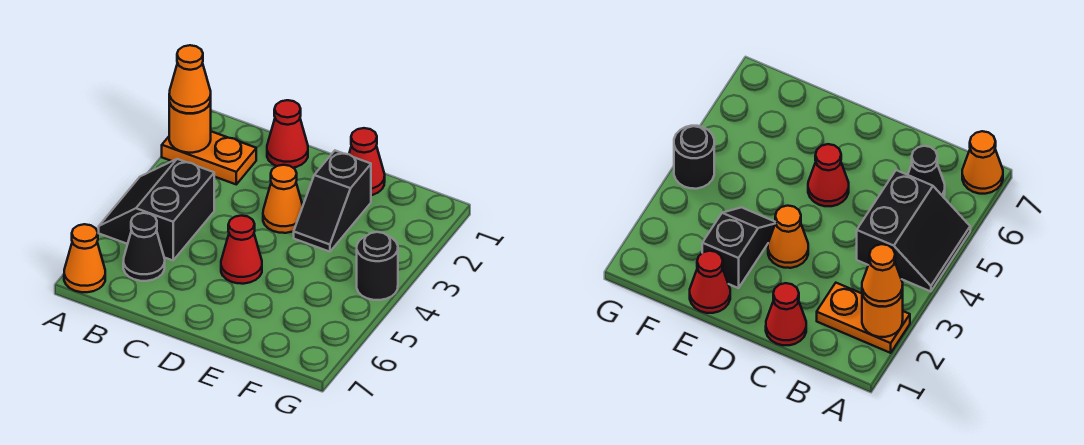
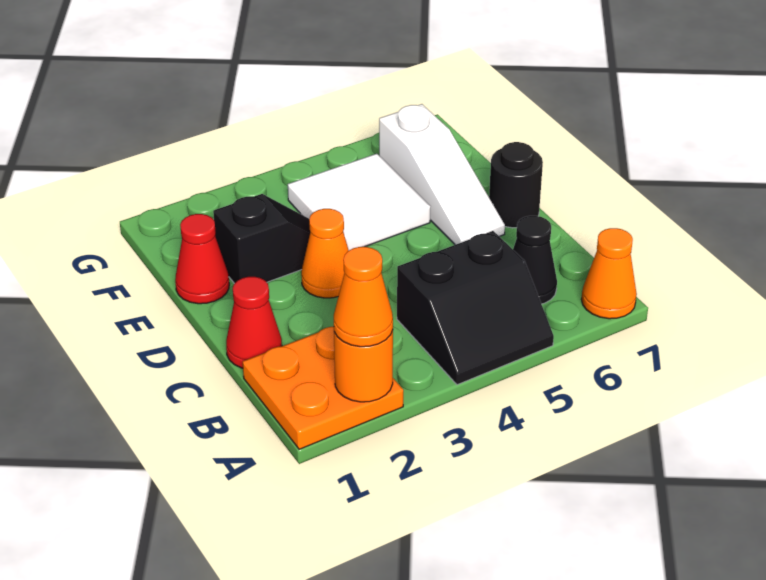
orange 1x2 plate [162,131,256,184] -> orange 2x2 plate [243,327,403,449]
red 1x1 cone [221,216,262,284] -> none
none -> white 1x3 slope [379,104,505,245]
none -> white 2x2 tile [288,154,430,250]
black 1x1 round brick [357,232,398,300] -> black 1x1 round brick moved to [489,142,543,228]

